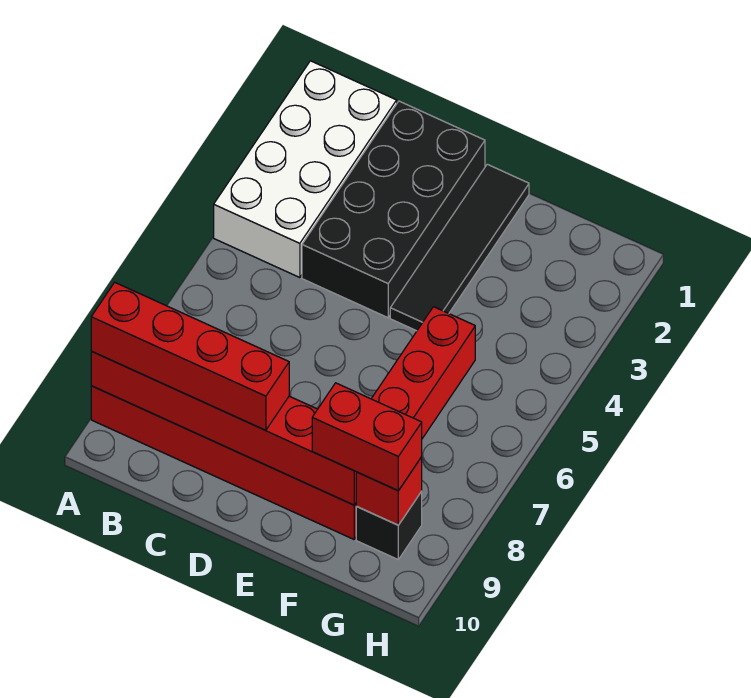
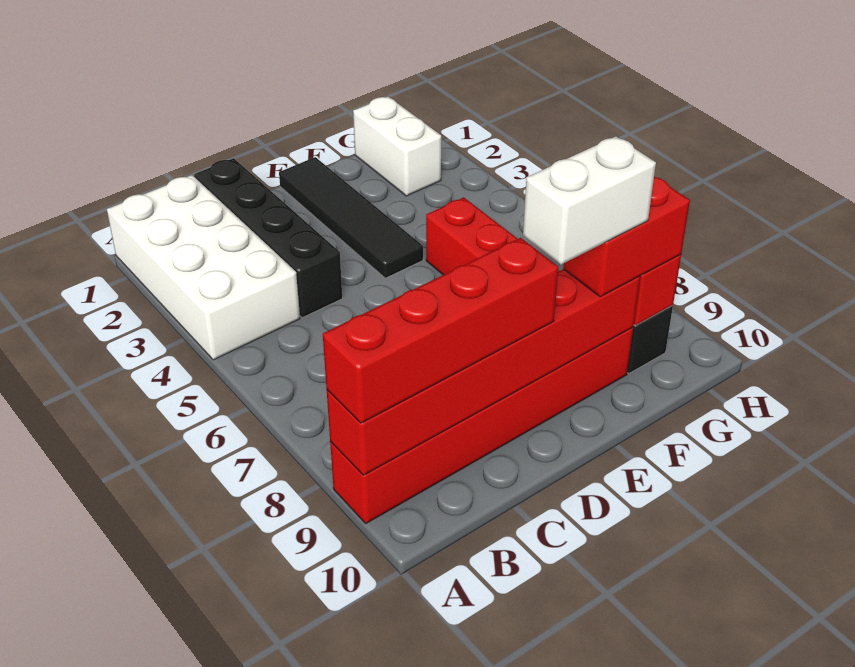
black 2x4 brick [302,101,485,318] -> black 1x4 brick [194,158,342,318]
none -> white 1x2 brick [523,136,656,265]
none -> white 1x2 brick [353,97,441,196]

